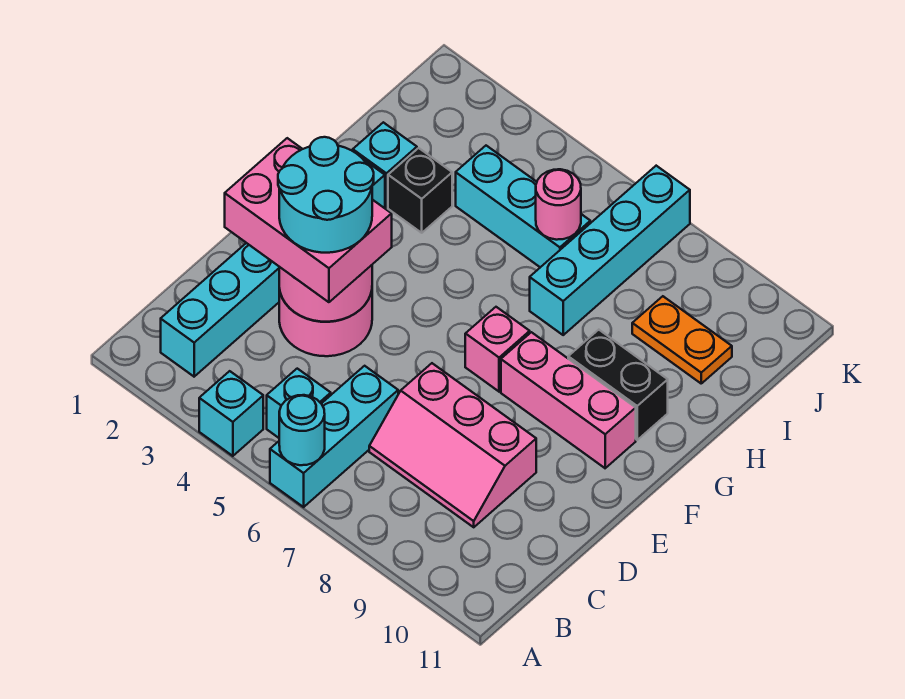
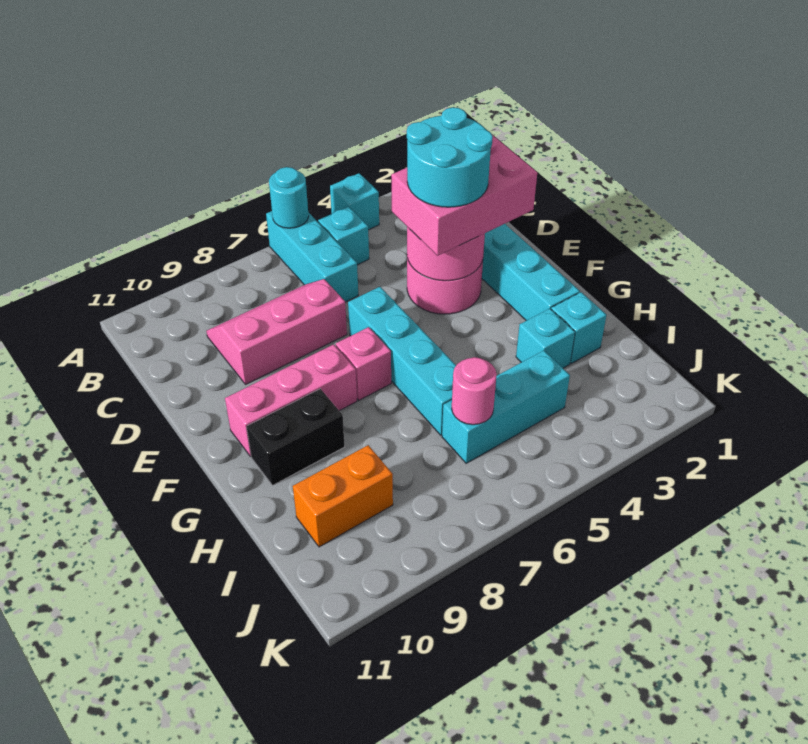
black 1x1 brick [388,148,452,233] -> cyan 1x1 brick [516,309,575,368]
cyan 1x4 brick [530,166,690,335] -> cyan 1x4 brick moved to [348,287,456,435]
orange 1x2 plate [632,296,732,383] -> orange 1x2 brick [293,445,393,547]

